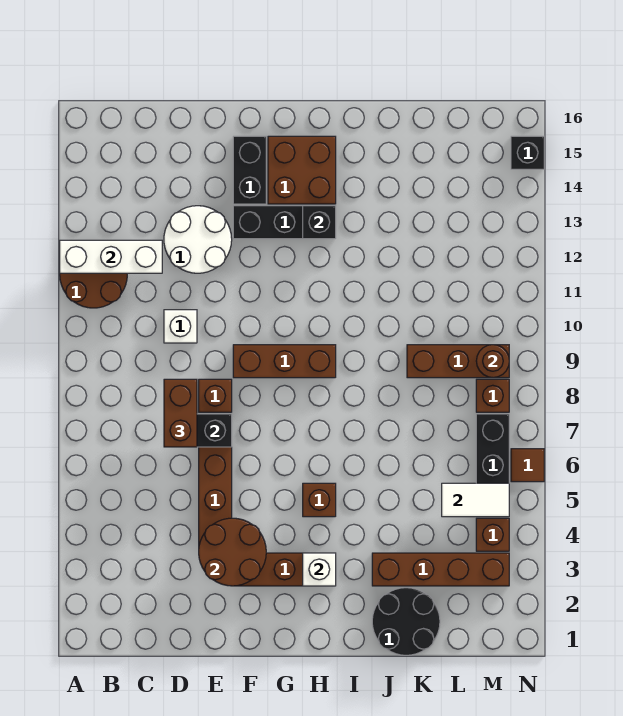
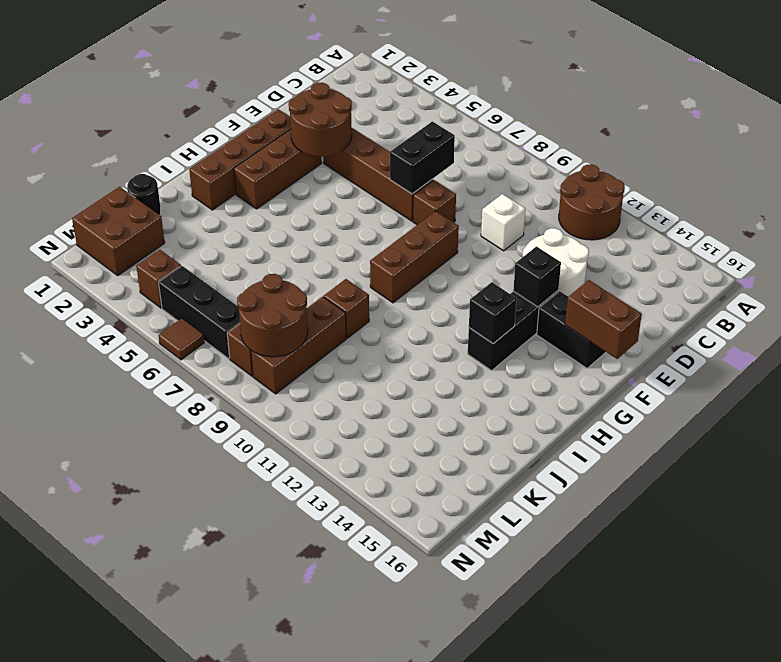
white 1x3 brick [60,240,162,273] -> none
brown 1x2 brick [164,379,197,447] -> brown 1x2 brick moved to [565,280,642,359]
brown 2x2 brick [268,136,336,204] -> brown 2x2 brick moved to [72,187,165,275]
white 1x1 brick [303,553,336,586] -> none
brown 1x1 brick [303,483,336,517] -> brown 1x1 brick moved to [324,279,369,338]
black 2x2 round brick [372,588,440,655] -> black 1x1 round brick [127,174,161,215]
brown 1x4 brick [372,553,509,586] -> brown 1x4 brick moved to [189,109,291,210]
white 1x2 tile [442,483,509,517] -> none
brown 1x1 round brick [476,345,509,378] -> brown 2x2 round brick [237,274,308,357]
black 1x1 brick [511,136,544,169] -> black 1x1 brick moved to [513,247,561,307]

